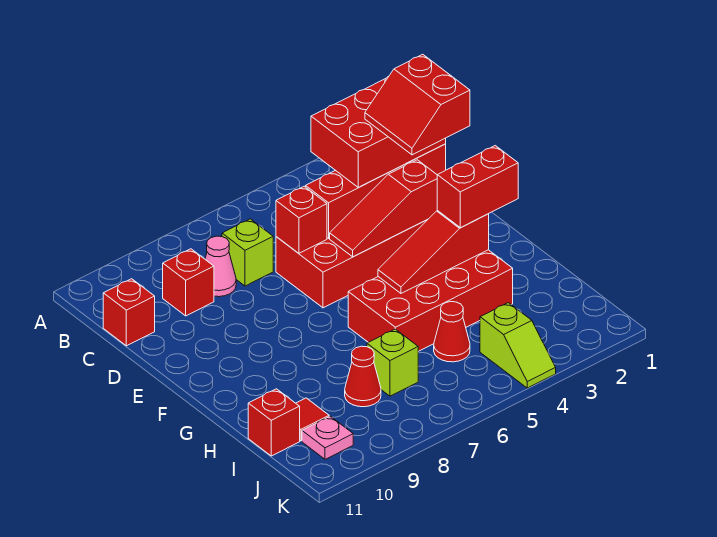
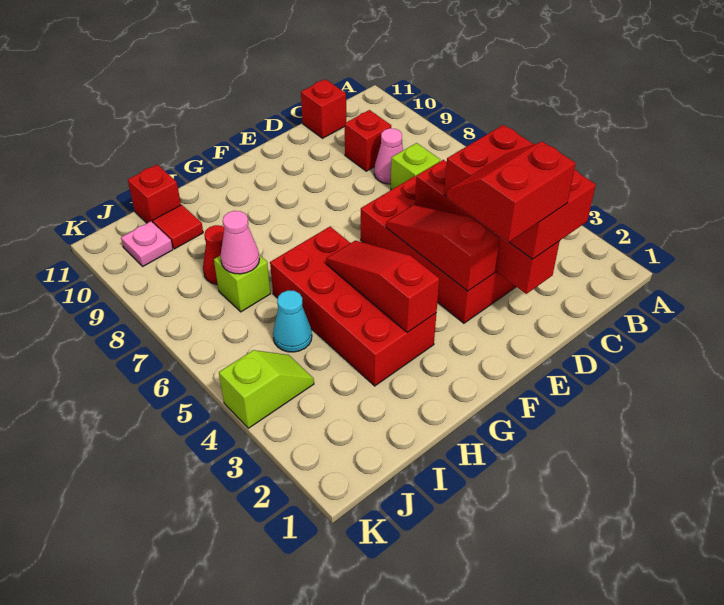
red 1x1 brick [276,186,327,253] -> none
red 1x2 brick [437,146,518,228] -> none
red 1x1 cone [434,302,470,362] -> cyan 1x1 cone [273,290,312,352]
none -> pink 1x1 cone [220,211,260,274]
lime 1x2 slope [480,303,556,388] -> lime 1x2 slope turned to [219,350,314,428]

